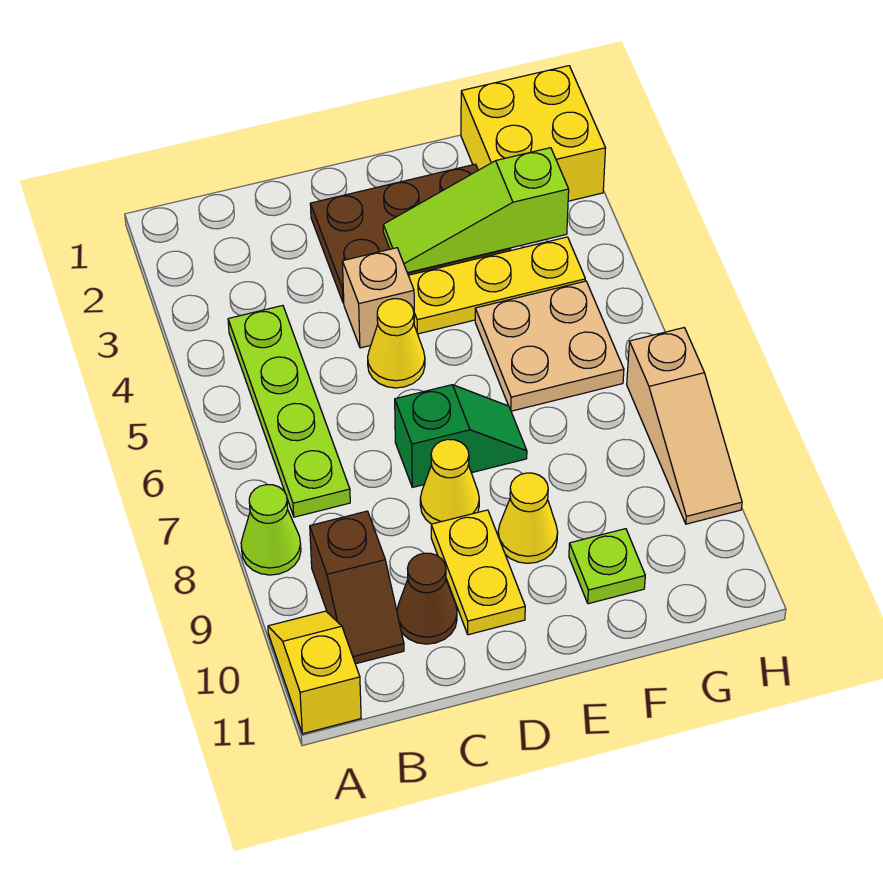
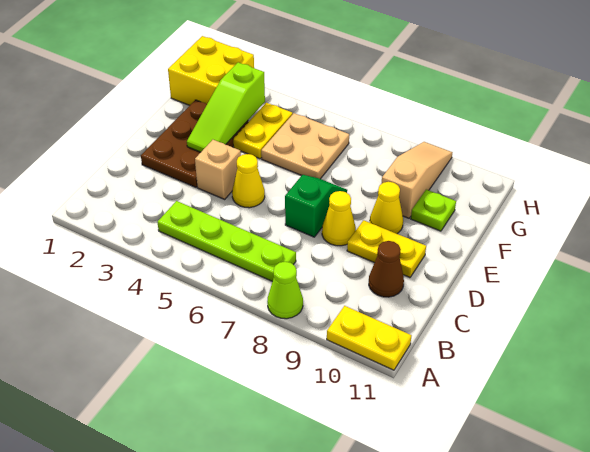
yellow 1x2 slope [268,611,361,734] -> yellow 1x2 plate [327,306,411,370]
brown 1x2 slope [310,511,404,664] -> none
yellow 1x3 plate [408,237,585,334] -> yellow 1x2 plate [233,103,293,159]
tan 1x3 slope [627,328,742,524] -> tan 1x3 slope turned to [381,142,452,218]

